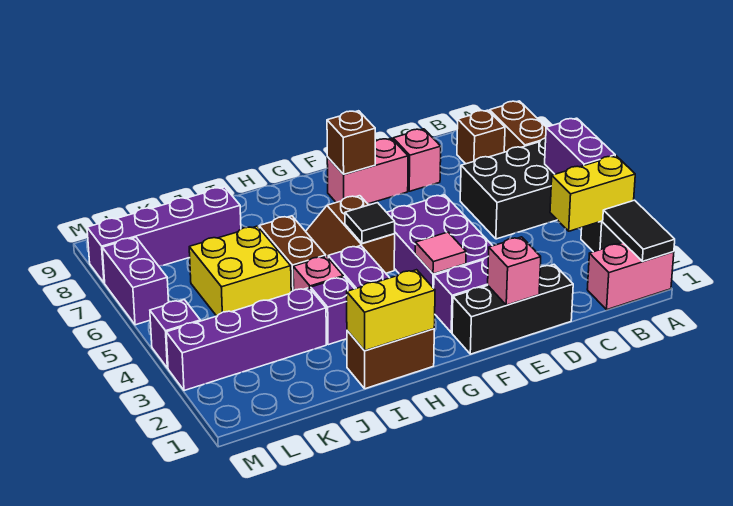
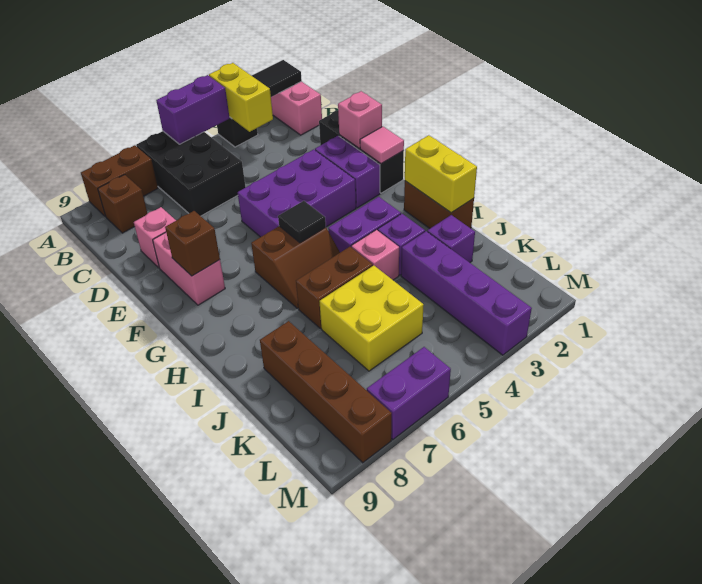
pink 1x1 tile [415,232,466,274] -> pink 1x1 tile moved to [360,127,404,164]
purple 1x4 brick [87,187,241,283] -> brown 1x4 brick [260,321,392,463]
purple 1x1 brick [150,300,200,368] -> purple 1x1 brick moved to [427,215,475,263]

